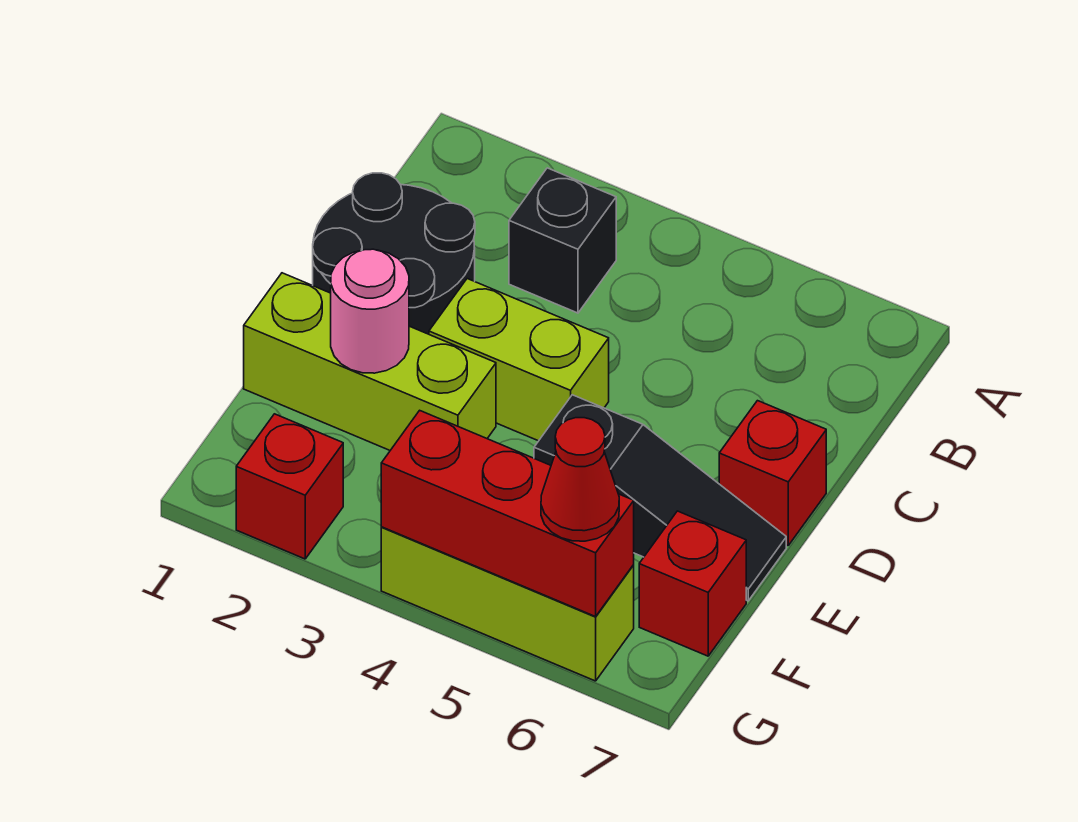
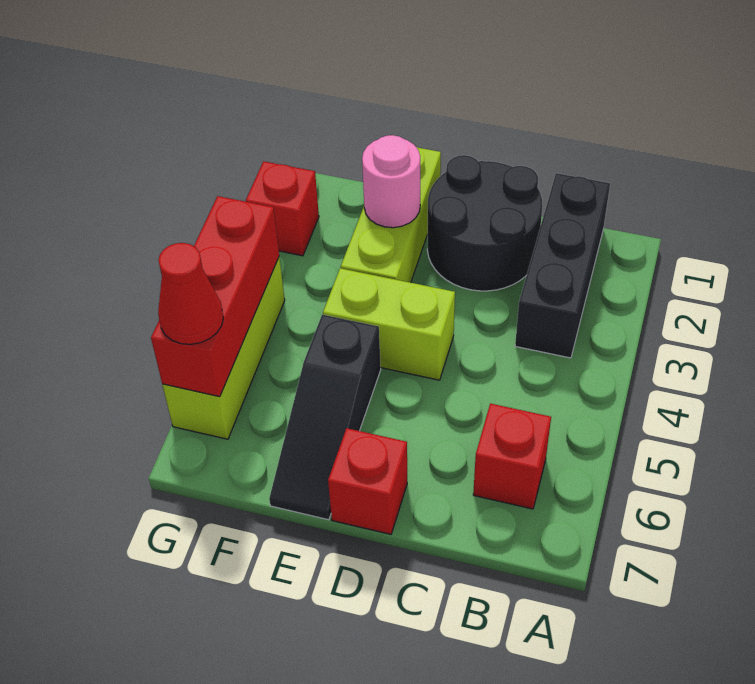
black 1x1 brick [509,168,616,313] -> black 1x3 brick [515,173,610,358]
lime 1x2 brick [429,279,609,441] -> lime 1x2 brick turned to [323,268,455,380]
red 1x1 brick [639,511,746,656] -> red 1x1 brick moved to [473,404,551,509]

